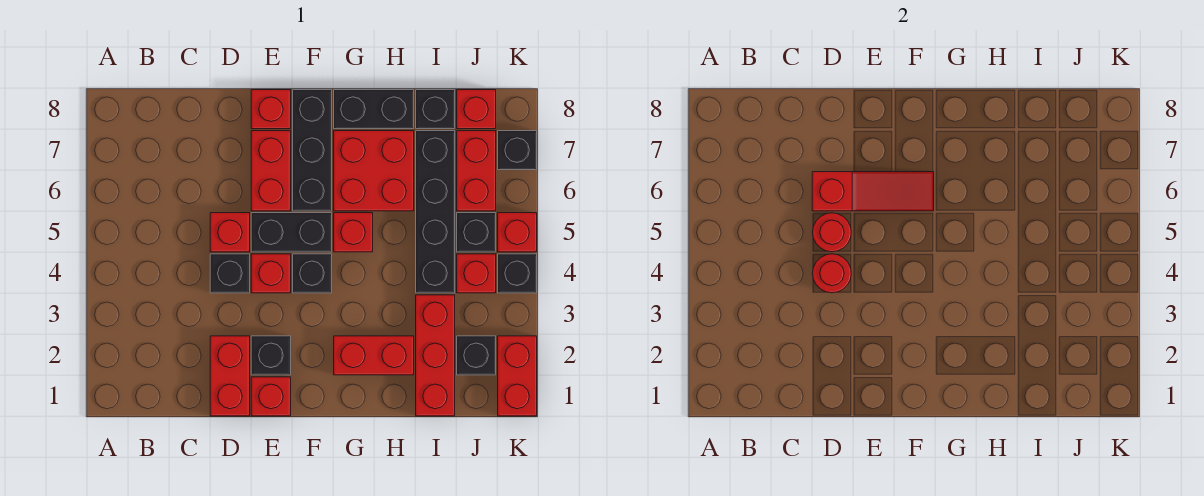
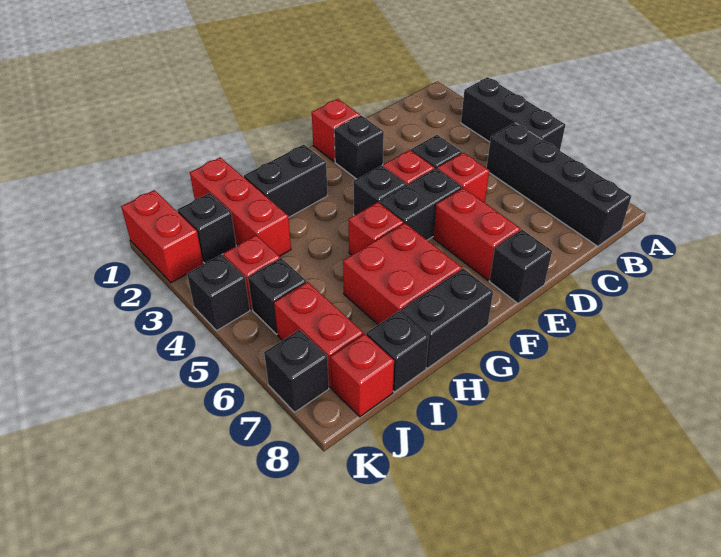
red 1x2 brick [210,336,250,416] -> none
red 1x1 round brick [812,254,851,293] -> none
red 1x1 round brick [812,213,851,252] -> none
red 1x3 slope [812,172,934,211] -> none
red 1x1 brick [251,90,291,129] -> black 1x1 brick [489,230,552,303]
black 1x3 brick [293,90,332,211] -> black 1x3 brick moved to [461,77,565,150]
red 1x2 brick [334,336,414,375] -> black 1x2 brick [244,145,328,218]
black 1x4 brick [416,131,455,293] -> black 1x4 brick moved to [487,123,631,246]
red 1x1 brick [498,213,537,252] -> none

